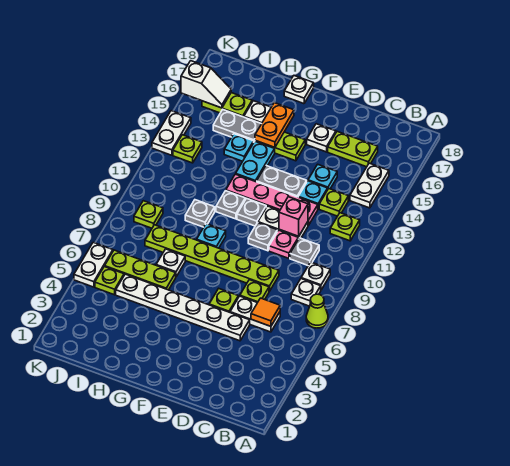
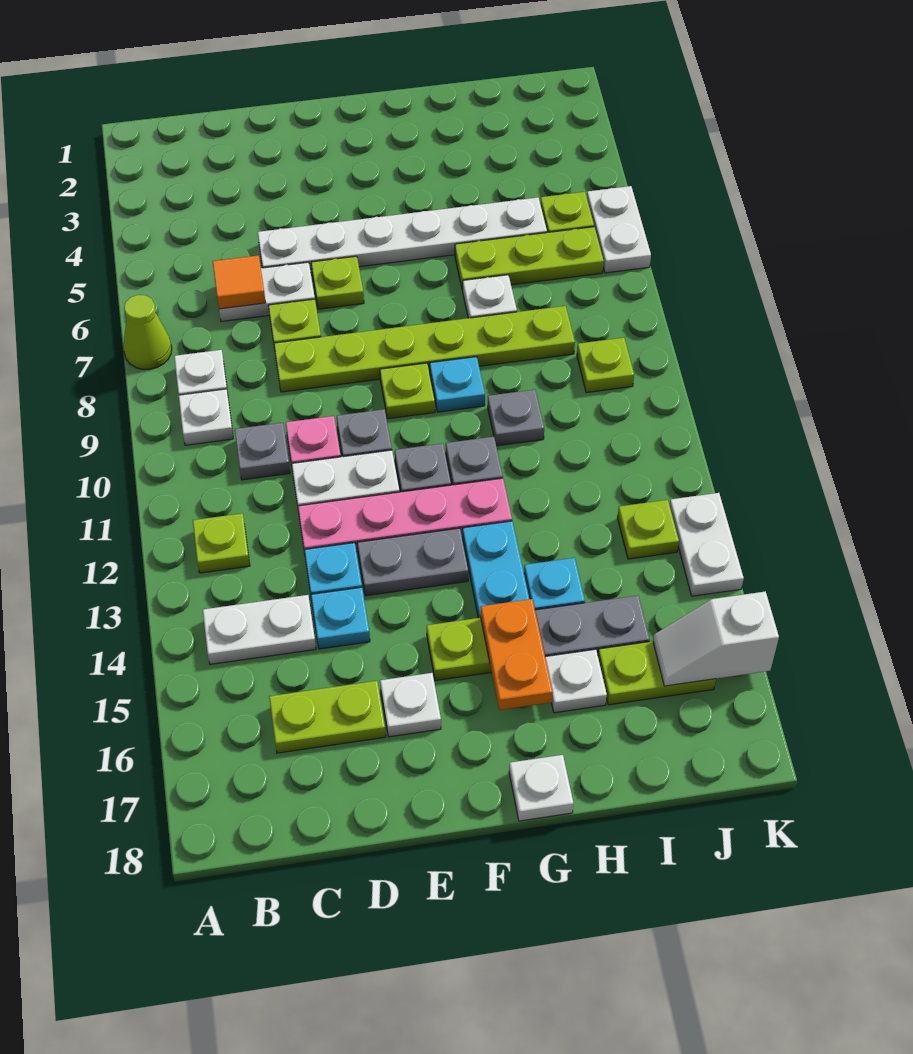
white 1x2 plate [350,163,389,208] -> white 1x2 plate turned to [203,595,316,664]
lime 1x1 plate [319,189,348,216] -> lime 1x1 plate moved to [380,363,435,419]
pink 1x1 brick [279,197,308,236] -> none

